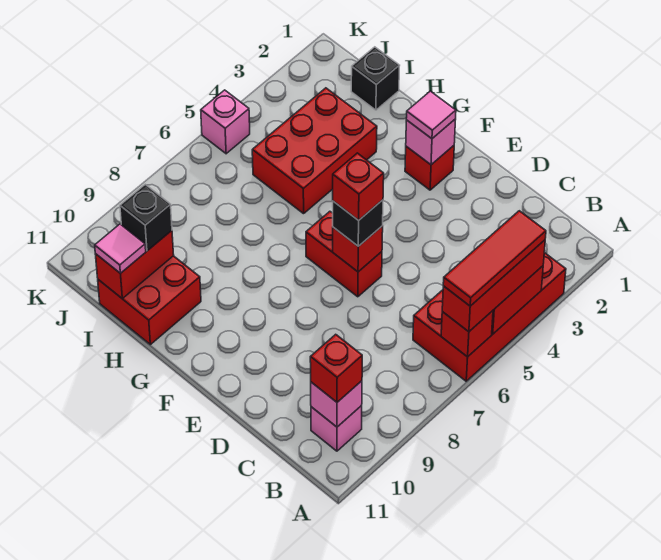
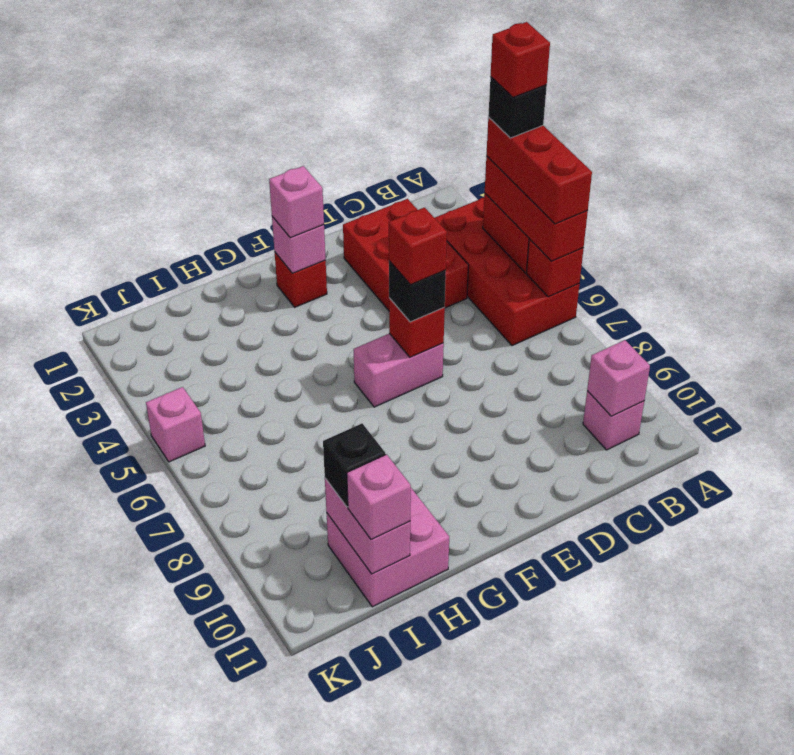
red 1x3 tile [443,211,546,306] -> red 1x3 brick [486,117,592,224]
red 1x1 brick [310,334,362,402] -> red 1x1 brick moved to [491,22,550,98]
red 1x2 brick [306,211,382,297] -> pink 1x2 brick [354,333,444,407]
pink 1x1 tile [406,91,456,139] -> pink 1x1 brick [269,166,324,238]
red 2x3 brick [252,88,377,214] -> red 2x3 brick moved to [343,199,468,311]
red 2x2 brick [98,256,201,345] -> pink 2x2 brick [327,488,449,607]
black 1x1 brick [351,47,400,110] -> black 1x1 brick moved to [488,77,547,138]
red 1x2 brick [95,231,174,299] -> pink 1x2 brick [325,478,410,574]
pink 1x1 tile [95,224,146,273] -> pink 1x1 brick [347,454,411,539]

